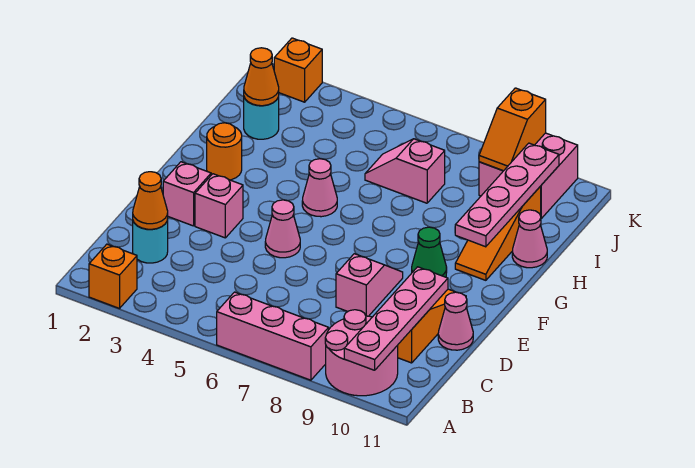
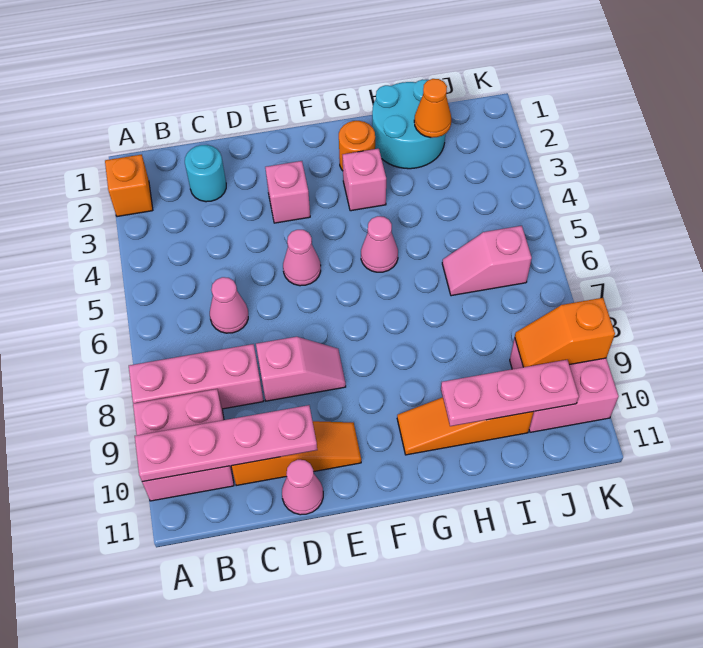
pink 1x3 brick [217,292,329,380] -> pink 1x3 brick turned to [129,344,263,409]
pink 2x2 round brick [325,310,398,396] -> pink 2x2 brick [133,389,234,501]
orange 1x1 cone [133,172,168,229] -> none
pink 1x1 brick [163,162,211,226] -> pink 1x1 brick moved to [343,149,386,211]
green 1x1 cone [412,227,447,277] -> none
pink 1x4 plate [455,143,559,247] -> pink 1x3 plate [441,360,579,426]
pink 1x1 cone [512,210,547,268] -> pink 1x1 cone moved to [210,277,248,333]
cyan 1x1 round brick [244,97,279,139] -> cyan 2x2 round brick [372,79,445,169]
pink 1x2 slope [365,139,445,203] -> pink 1x2 slope turned to [442,226,532,296]
orange 1x1 brick [274,38,322,102] -> none

